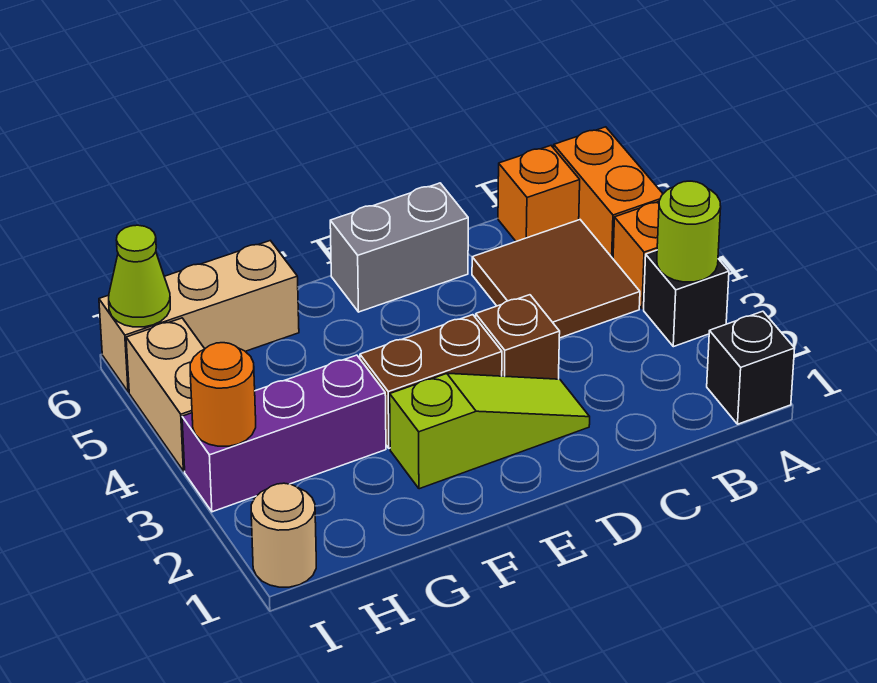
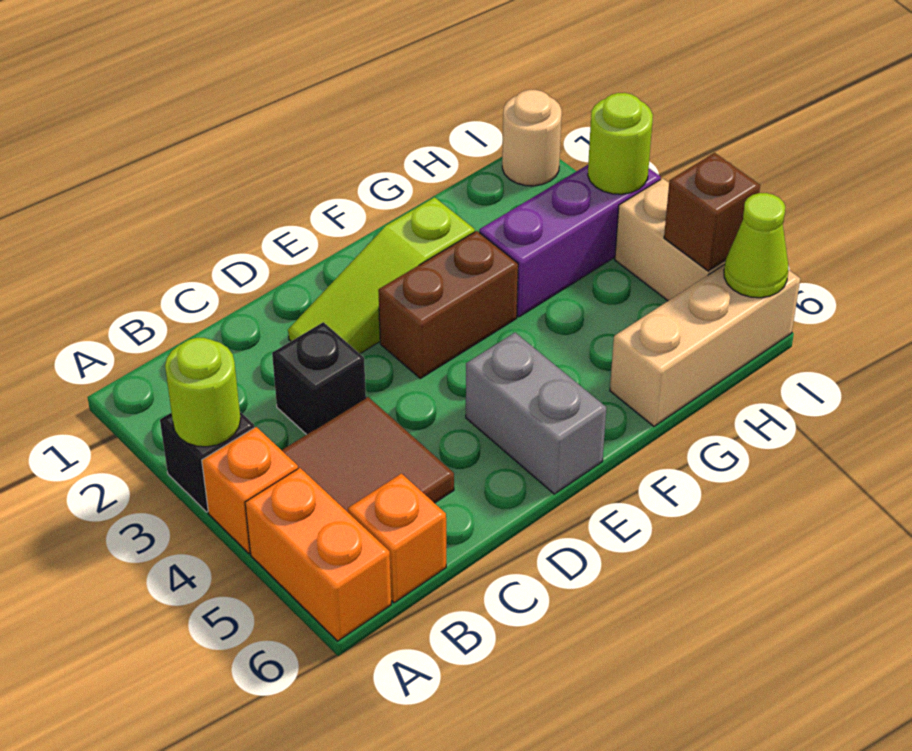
black 1x1 brick [707,311,795,424] -> black 1x1 brick moved to [272,322,366,435]
brown 1x1 brick [476,295,560,379] -> brown 1x1 brick moved to [664,153,760,271]
grey 1x2 brick [330,183,468,312] -> grey 1x2 brick turned to [466,333,606,494]
orange 1x1 round brick [190,343,256,446] -> lime 1x1 round brick [588,93,653,194]

